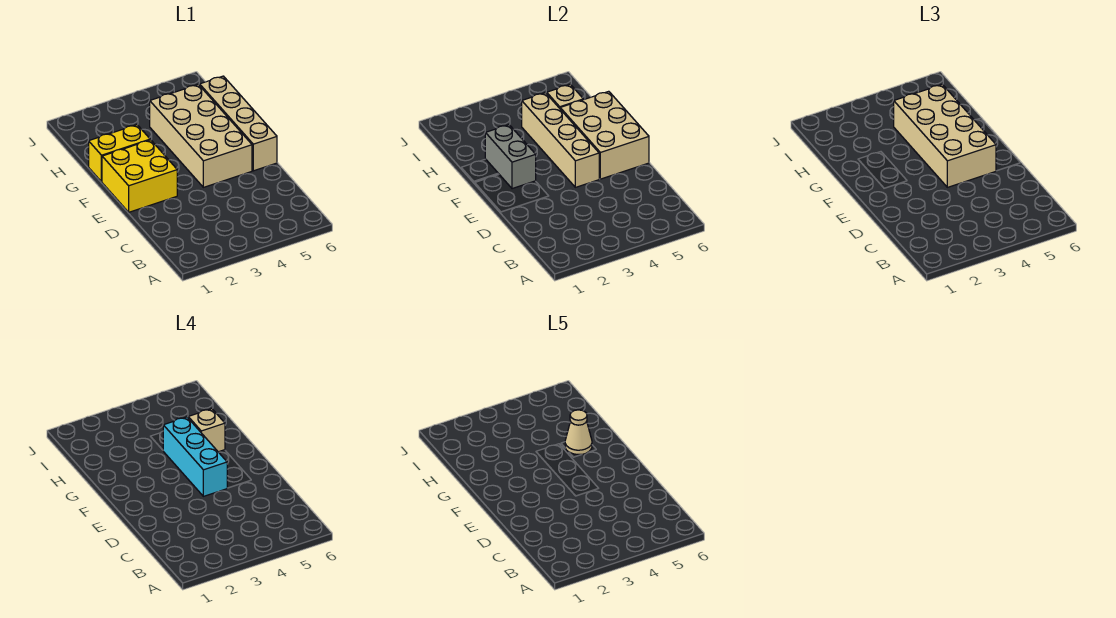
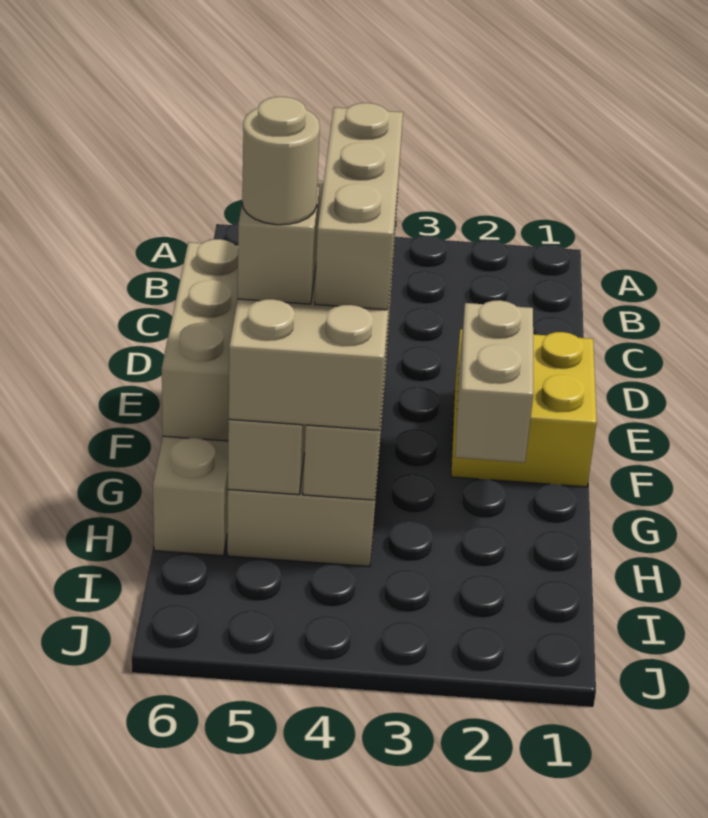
cyan 1x3 brick [163,417,227,496] -> tan 1x3 brick [315,103,403,310]
grey 1x2 brick [485,125,536,189] -> tan 1x2 brick [455,300,534,463]
yellow 1x2 brick [89,125,150,182] -> none
tan 1x1 cone [565,410,592,454] -> tan 1x1 round brick [242,97,320,225]

